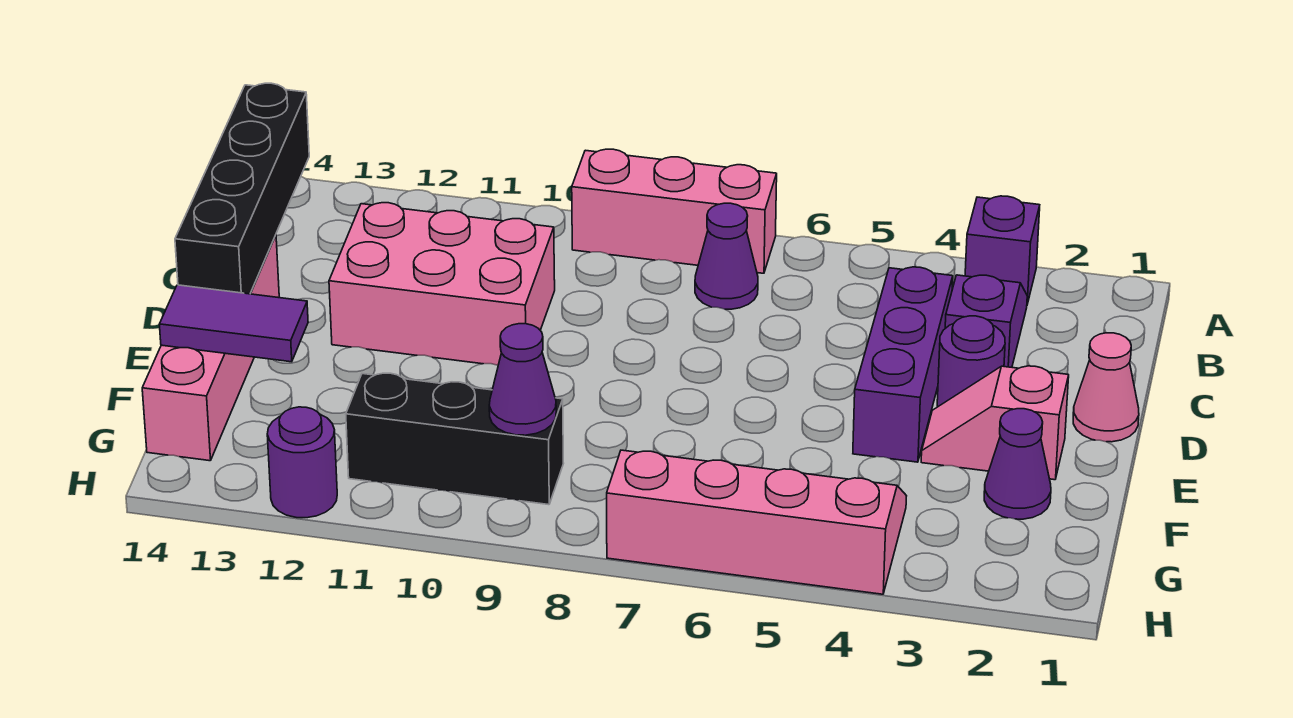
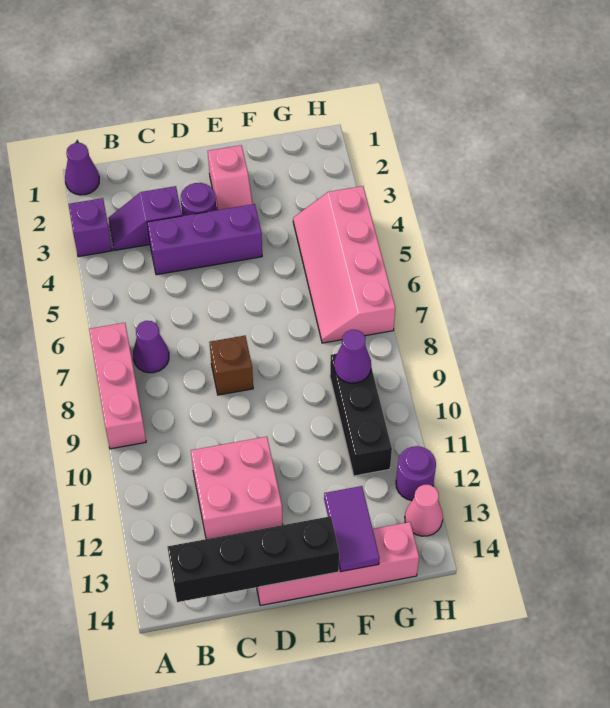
pink 2x3 brick [329,203,555,365] -> pink 2x2 brick [191,437,283,539]
pink 1x1 cone [1073,333,1139,442] -> pink 1x1 cone moved to [405,485,443,536]
none -> brown 1x1 brick [209,336,253,395]
purple 1x1 cone [984,409,1051,519] -> purple 1x1 cone moved to [65,143,99,195]

